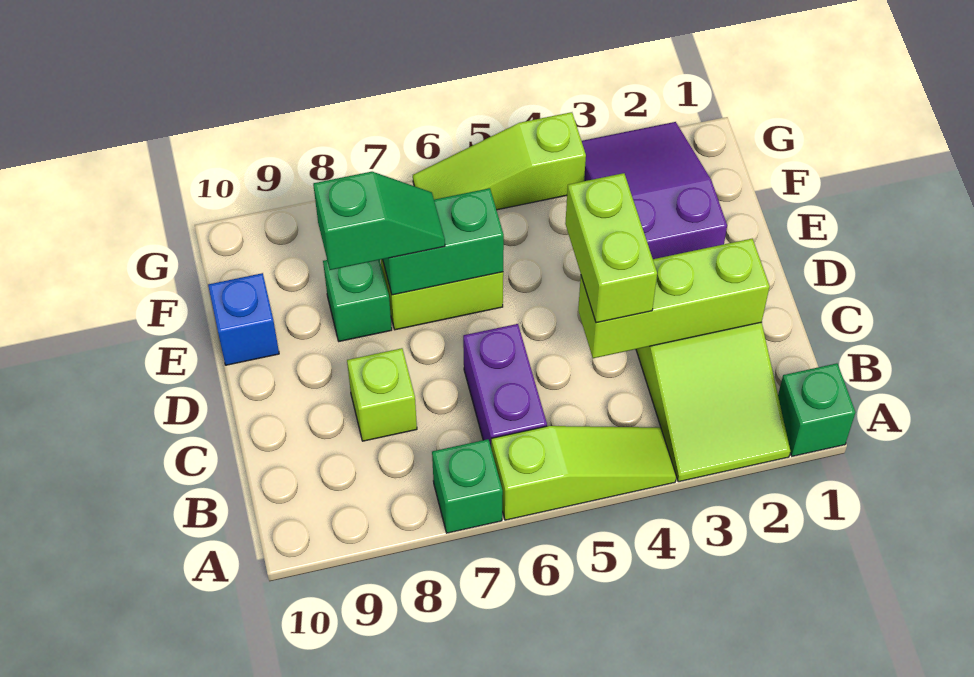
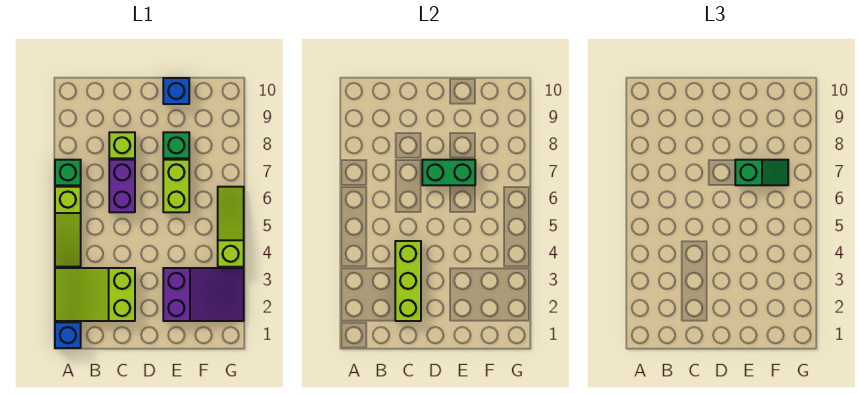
green 1x1 brick [778,363,855,456] -> blue 1x1 brick [55,322,81,348]
purple 1x2 brick [463,324,547,446] -> purple 1x2 brick turned to [109,160,135,212]
lime 1x2 brick [565,173,657,323] -> none
green 1x2 brick [383,188,504,295] -> green 1x2 brick turned to [422,160,475,185]
green 1x2 slope [313,172,445,270] -> green 1x2 slope turned to [735,160,788,185]

